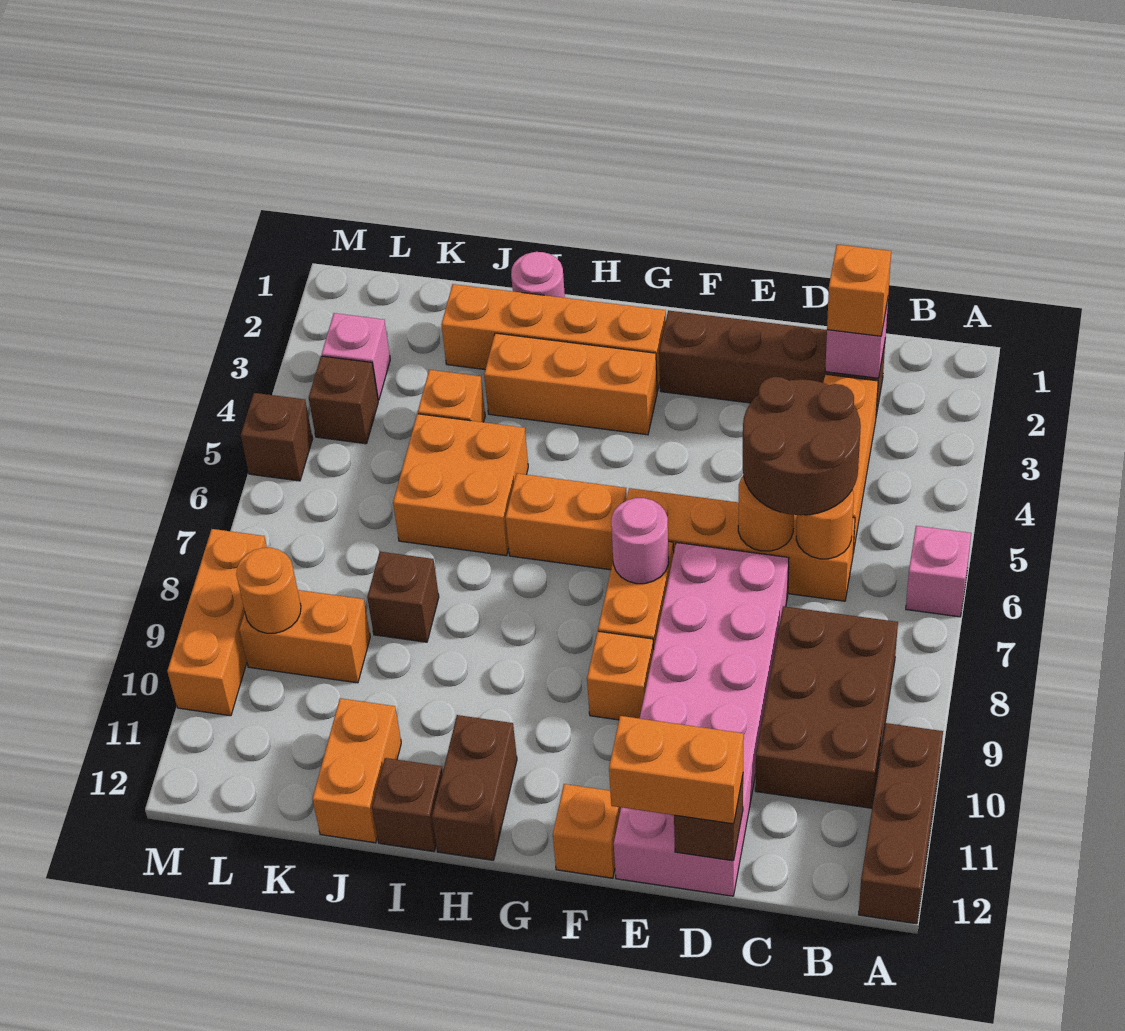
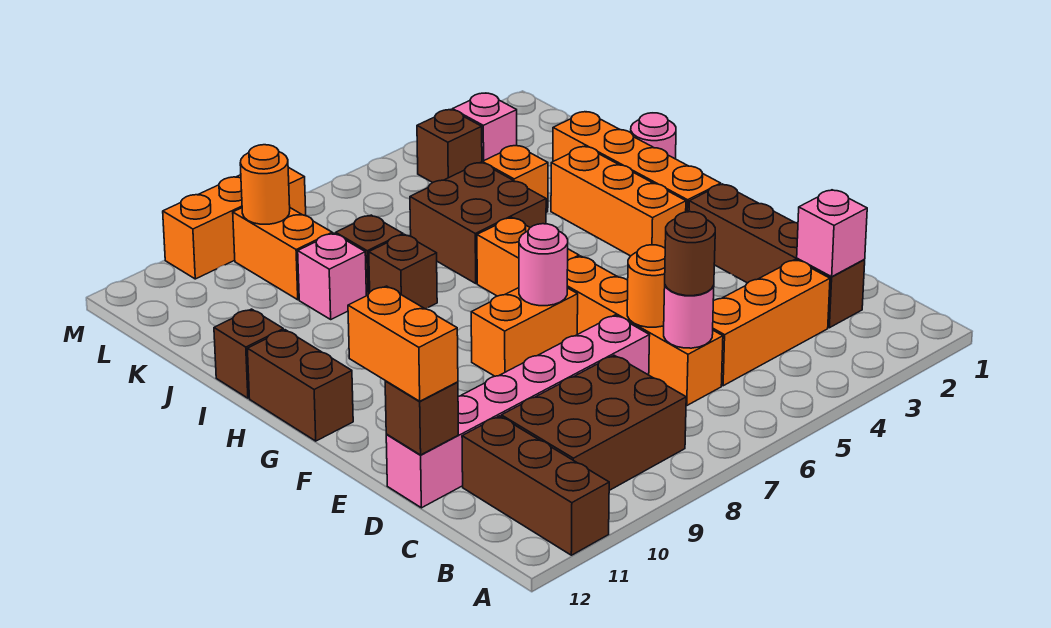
pink 1x1 brick [906,526,971,617] -> pink 1x1 brick moved to [298,233,366,319]
brown 1x3 brick [859,723,943,924] -> brown 1x3 brick turned to [462,416,609,555]
orange 1x1 brick [827,245,891,336] -> none
brown 2x2 round brick [743,377,861,515] -> brown 1x1 round brick [665,212,715,296]
orange 1x1 round brick [796,490,854,559] -> pink 1x1 round brick [664,286,714,348]
pink 2x6 brick [614,543,789,896] -> pink 1x6 brick [386,315,650,508]
orange 1x1 brick [587,631,654,720] -> none
orange 1x1 brick [553,784,621,878] -> none
brown 1x2 brick [432,715,517,860] -> brown 1x2 brick turned to [247,330,353,441]
orange 2x2 brick [393,414,528,556] -> brown 2x2 brick [410,162,546,283]
orange 1x2 brick [312,698,401,843] -> none
brown 1x1 brick [241,393,312,481] -> brown 1x1 brick moved to [369,234,437,309]

